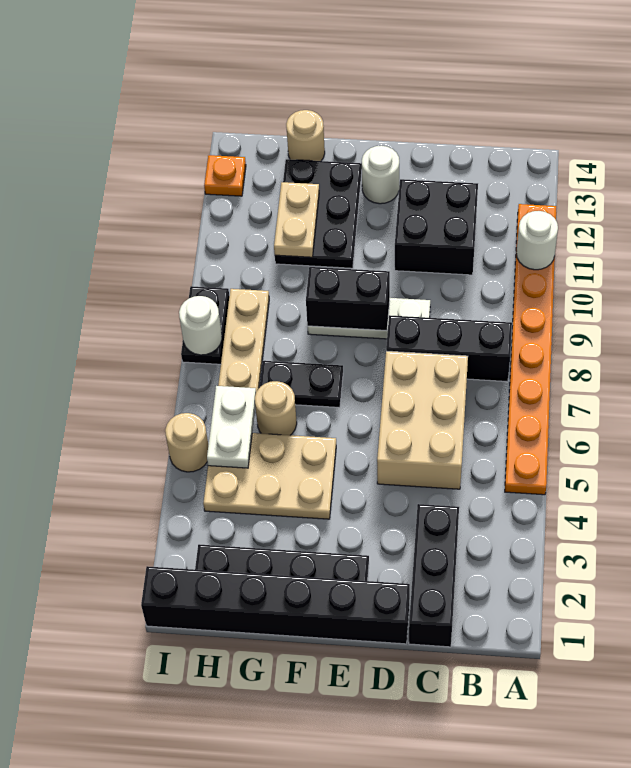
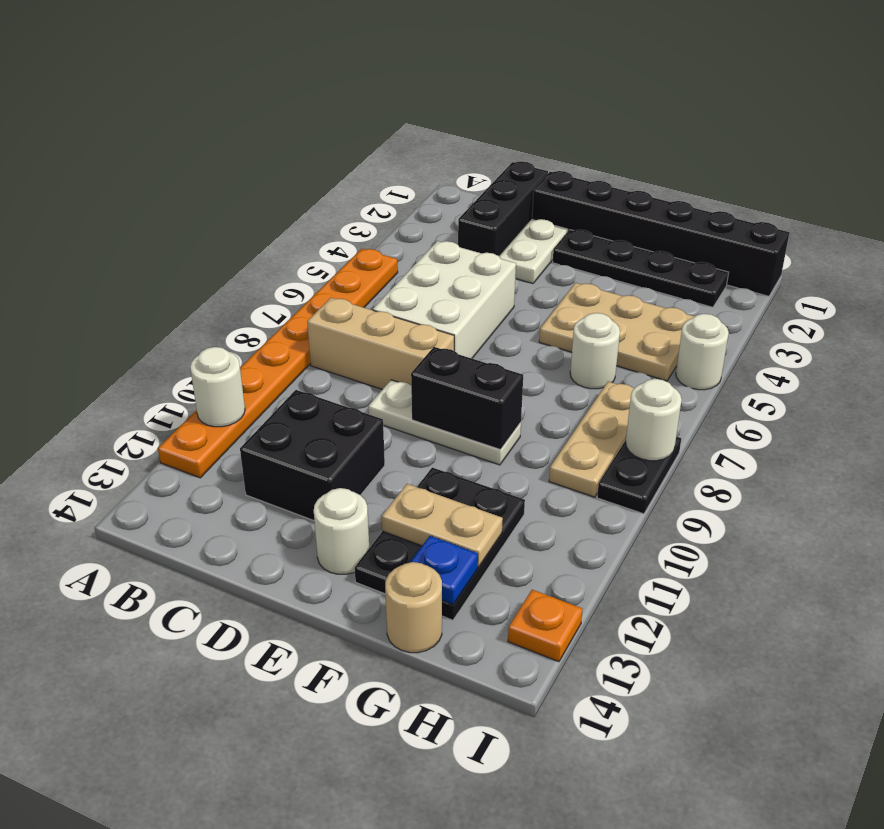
black 1x3 brick [386,315,512,382] -> tan 1x3 brick [307,298,454,389]
tan 2x3 brick [377,351,468,489] -> white 2x3 brick [373,241,516,358]
black 1x2 plate [260,361,343,408] -> none
tan 1x1 round brick [255,381,297,435] -> white 1x1 round brick [570,313,620,389]
tan 1x2 plate [274,182,319,257] -> tan 1x2 plate turned to [382,484,503,567]
none -> blue 1x1 plate [410,536,478,605]
white 1x2 plate [207,386,256,468] -> white 1x2 plate moved to [499,219,568,283]
tan 1x1 round brick [165,413,208,472] -> white 1x1 round brick [676,314,729,390]

